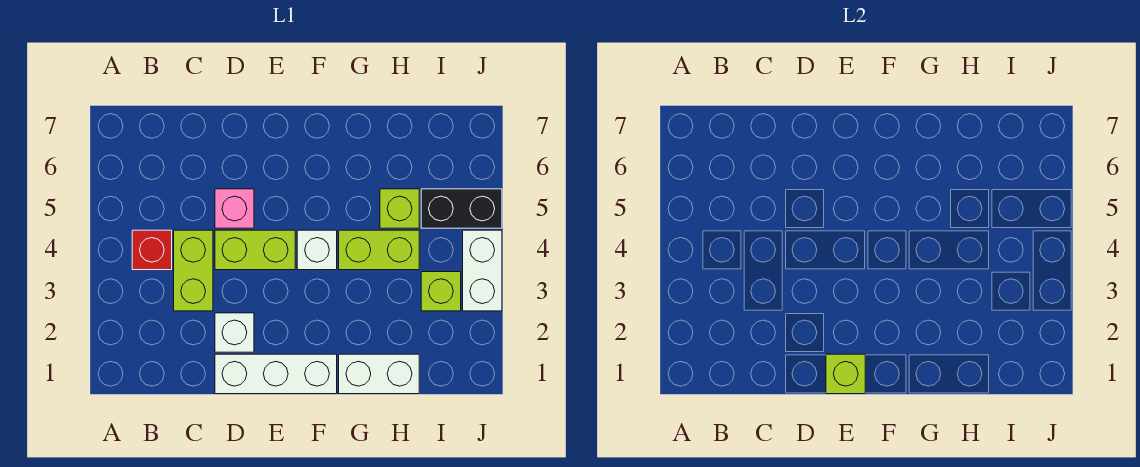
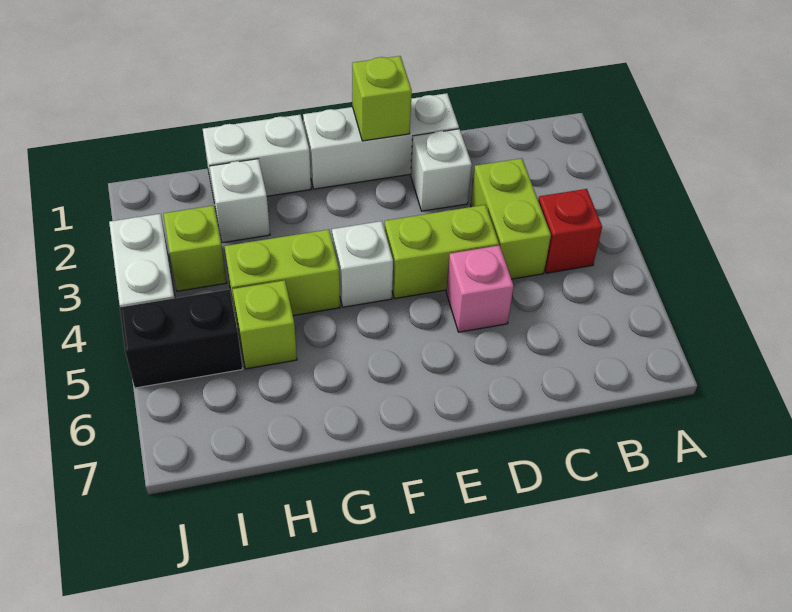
none -> white 1x1 brick [209,159,270,243]

